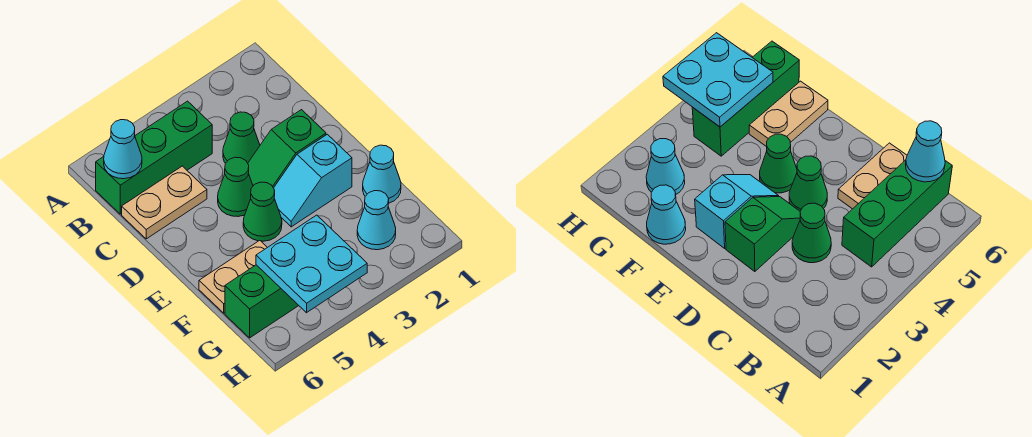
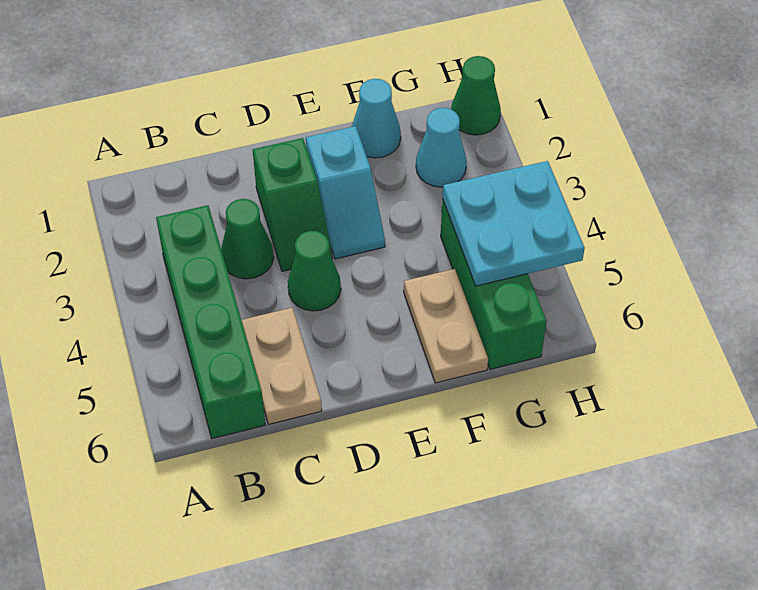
green 1x3 brick [96,101,212,214] -> green 1x4 brick [156,205,265,438]
cyan 1x1 cone [104,120,142,179] -> none
green 1x1 cone [243,182,282,241] -> green 1x1 cone moved to [451,56,501,135]

